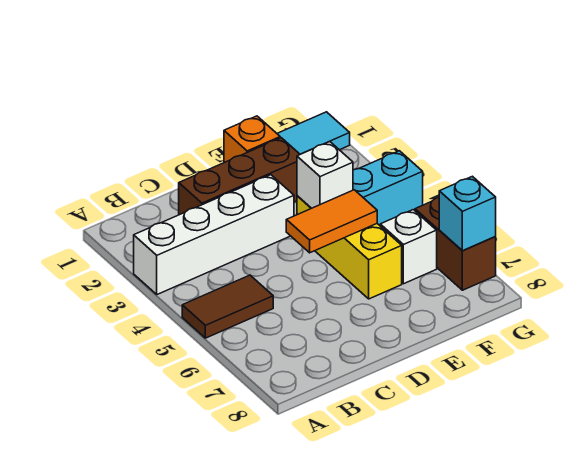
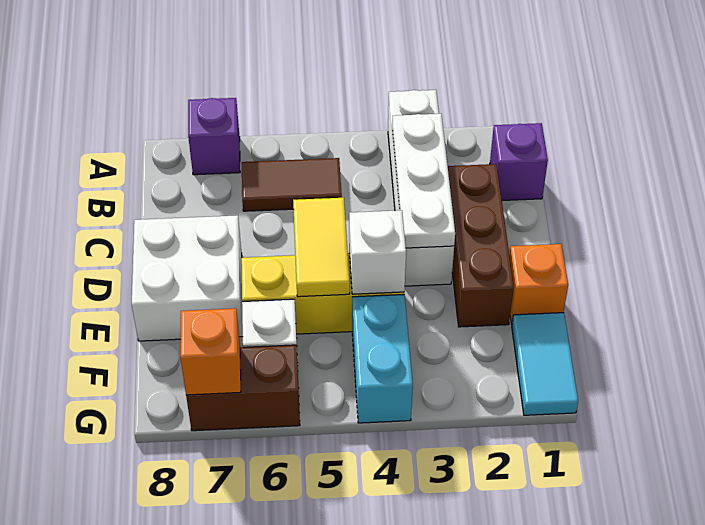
brown 1x2 tile [182,275,273,338] -> brown 1x2 tile turned to [242,158,342,211]
none -> purple 1x1 brick [188,98,240,175]
none -> purple 1x1 brick [490,123,548,200]
none -> white 1x3 plate [392,114,455,248]
orange 1x2 tile [286,190,377,253] -> yellow 1x2 tile [293,198,350,297]
none -> white 2x2 brick [132,215,243,341]
cyan 1x1 brick [439,176,496,251] -> orange 1x1 brick [180,308,241,395]

